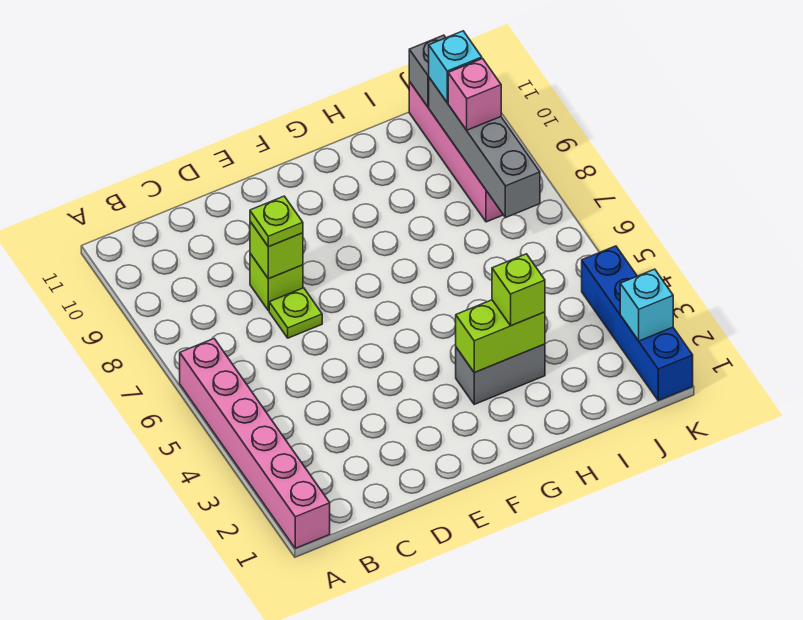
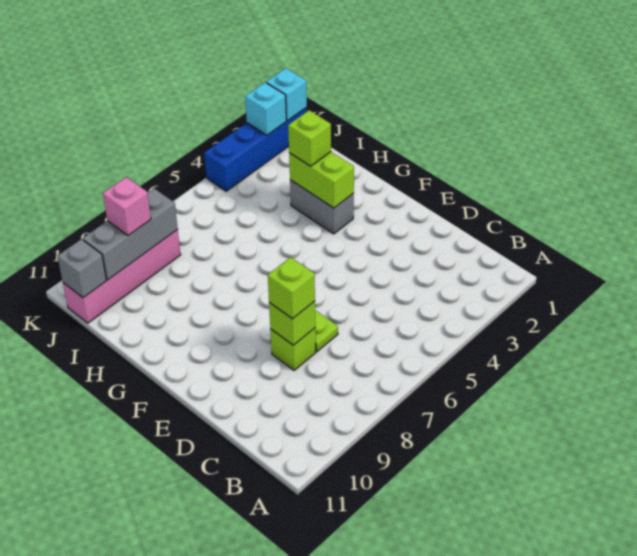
pink 1x6 brick [180,339,330,548] -> none
lime 1x1 plate [250,196,303,247] -> lime 1x1 brick [268,257,315,319]
grey 1x4 brick [429,78,540,218] -> grey 1x3 brick [83,189,178,280]
cyan 1x1 brick [429,31,482,103] -> cyan 1x1 brick moved to [266,68,307,121]

